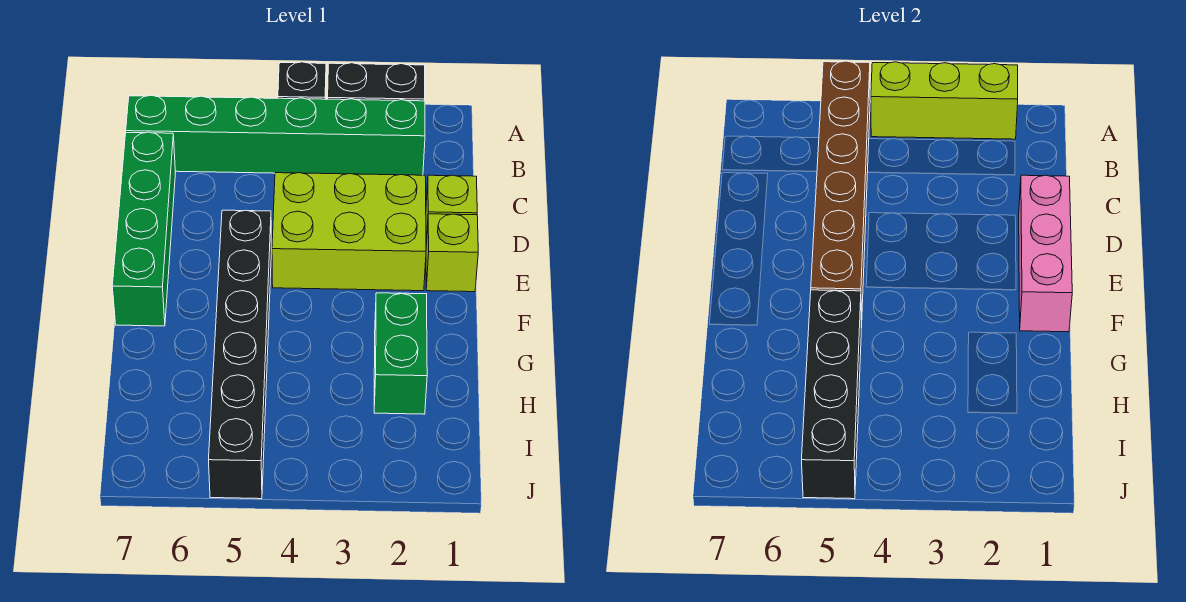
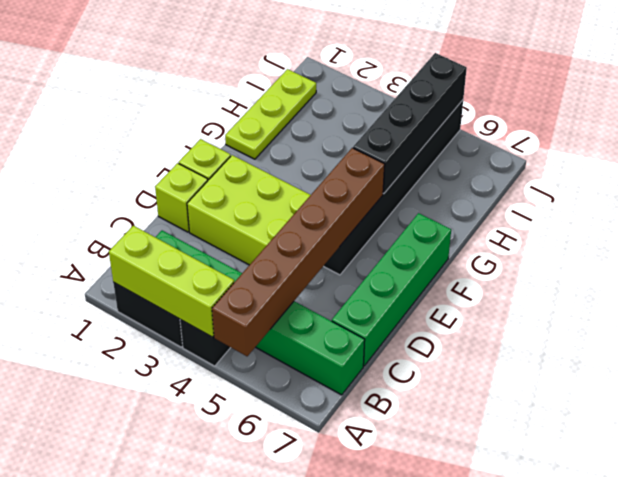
pink 1x3 brick [1019,175,1072,332] -> none
none -> lime 1x3 plate [225,69,316,159]
green 1x2 brick [374,293,427,414] -> none

